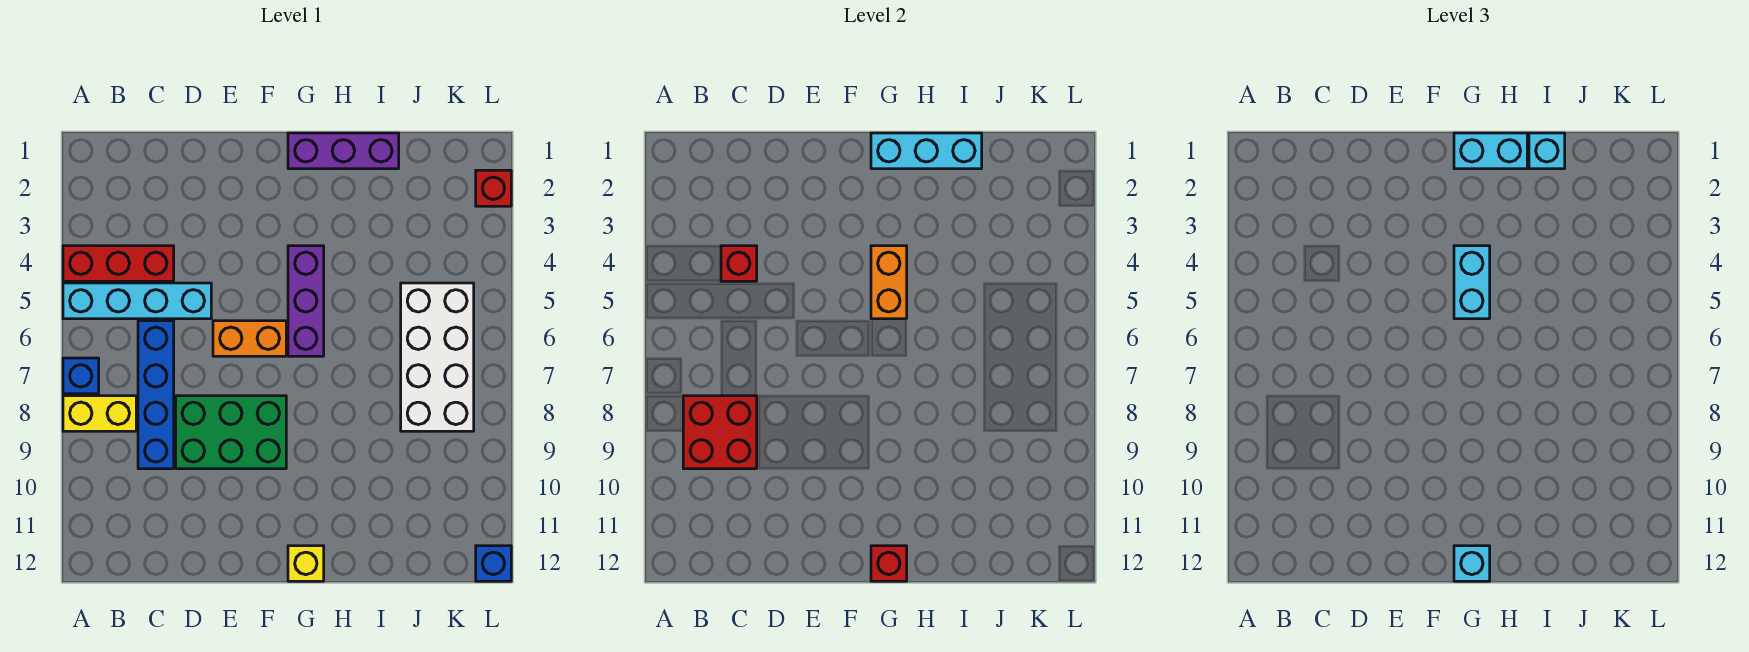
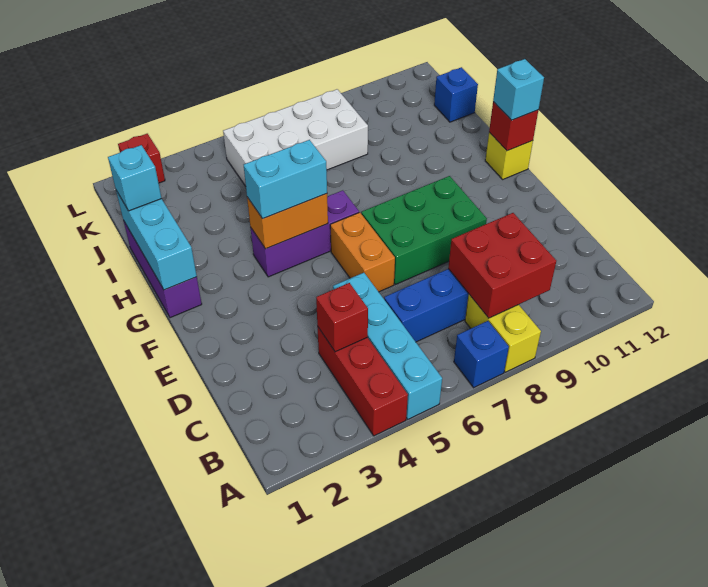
green 2x3 brick [176,396,286,469] -> green 2x3 brick turned to [361,176,487,285]
cyan 1x2 brick [1454,133,1527,169] -> none
blue 1x1 brick [476,546,511,581] -> blue 1x1 brick moved to [434,67,478,122]

